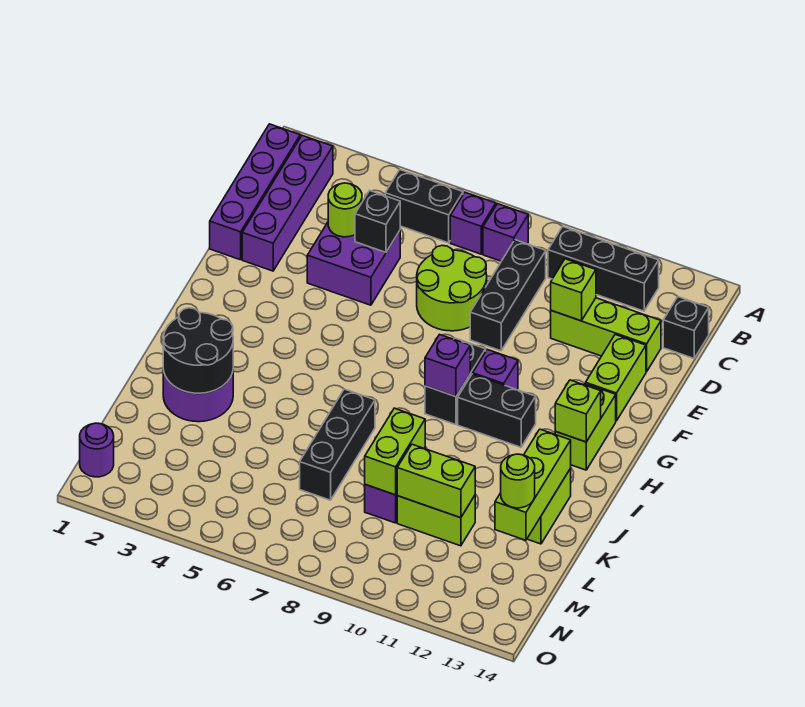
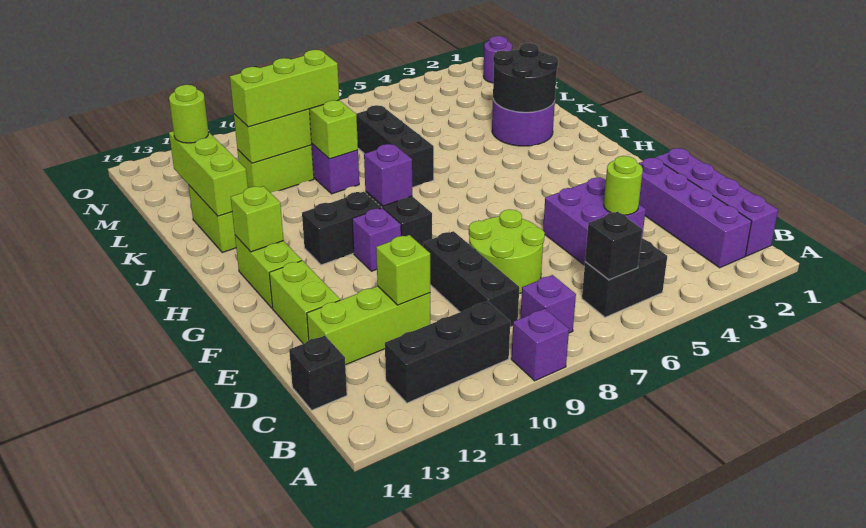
purple 1x1 brick [450,192,496,254] -> purple 1x1 brick moved to [511,309,569,381]
black 1x1 brick [355,191,400,252] -> black 1x1 brick moved to [585,212,642,280]
none -> lime 1x3 brick [230,50,339,127]

